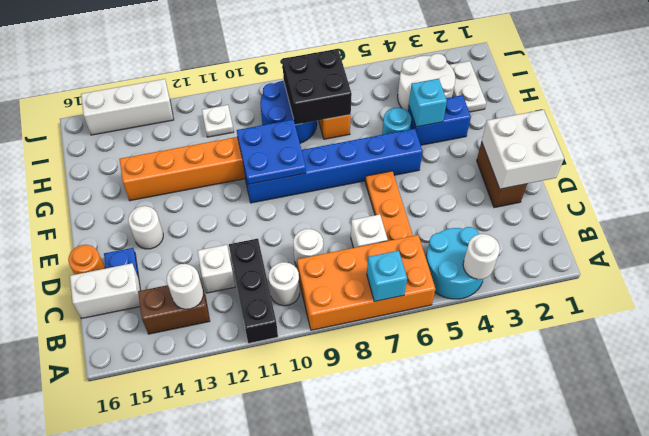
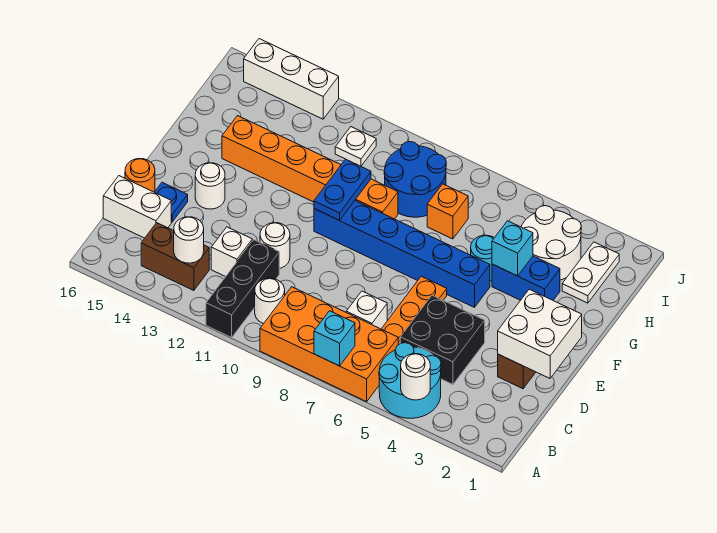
white 1x1 round brick [293,229,323,266] -> white 1x1 round brick moved to [260,223,290,268]
blue 2x2 plate [237,119,306,184] -> blue 1x2 plate [314,159,371,220]
black 2x2 brick [282,49,352,125] -> black 2x2 brick moved to [400,295,485,384]

